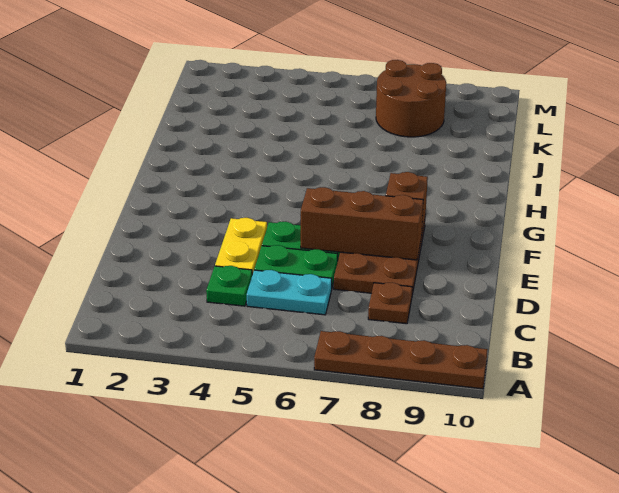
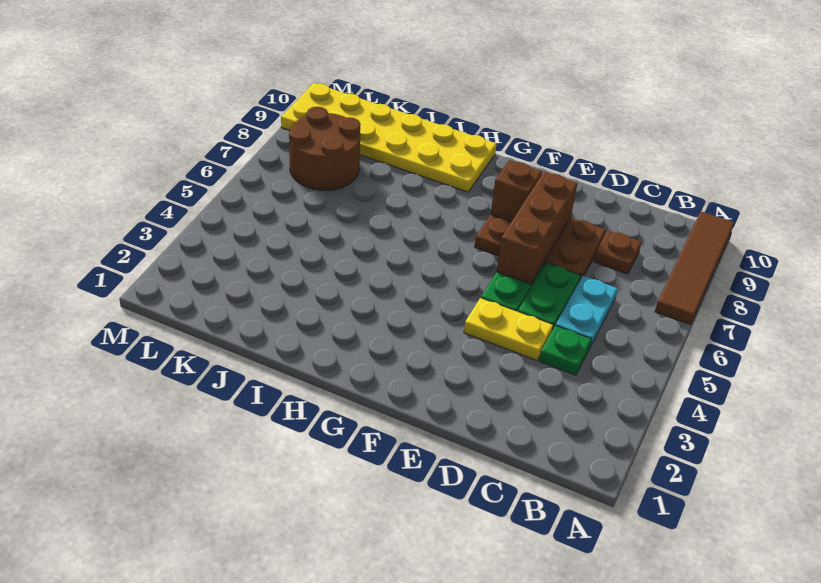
brown 1x4 plate [314,331,488,389] -> brown 1x4 tile [655,211,734,325]
none -> yellow 2x6 plate [281,83,496,192]

